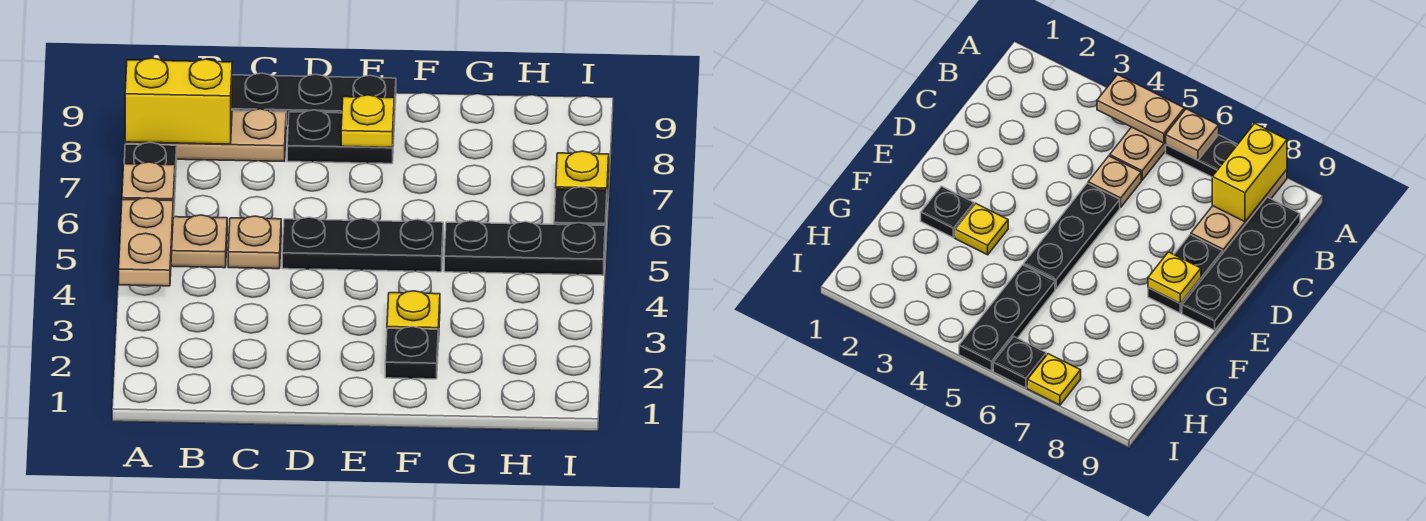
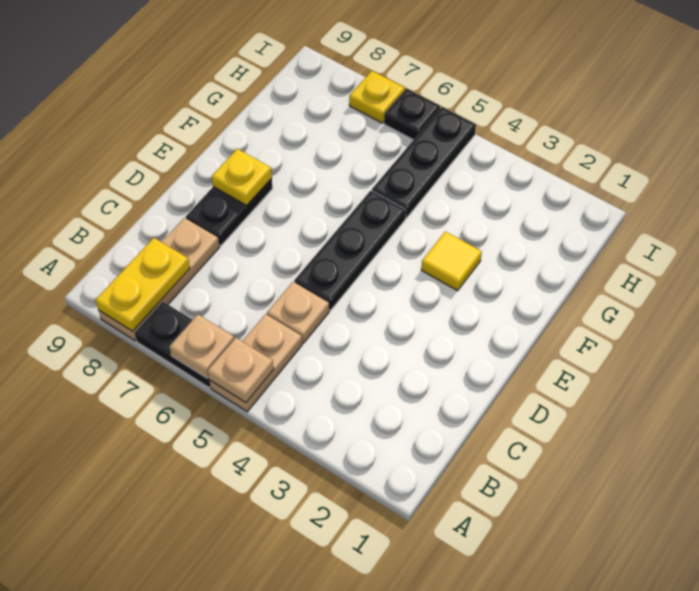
tan 1x2 plate [119,198,173,286] -> tan 1x1 plate [208,338,274,403]
yellow 1x2 brick [125,58,232,144] -> yellow 1x2 plate [95,238,190,331]
black 1x4 plate [232,73,396,126] -> none
black 1x1 plate [385,327,438,379] -> none
yellow 1x1 plate [387,291,440,342] -> yellow 1x1 tile [421,231,482,291]

